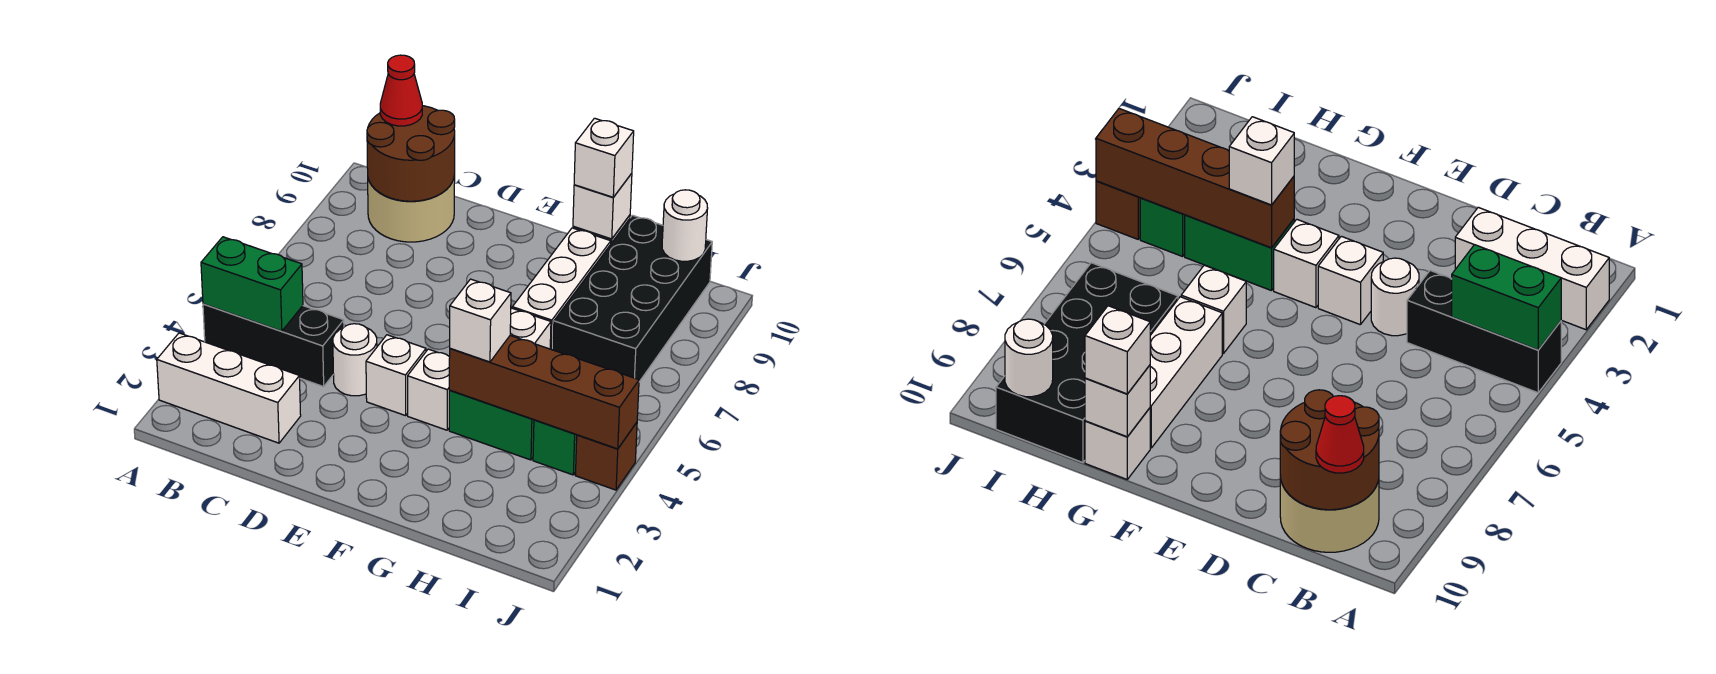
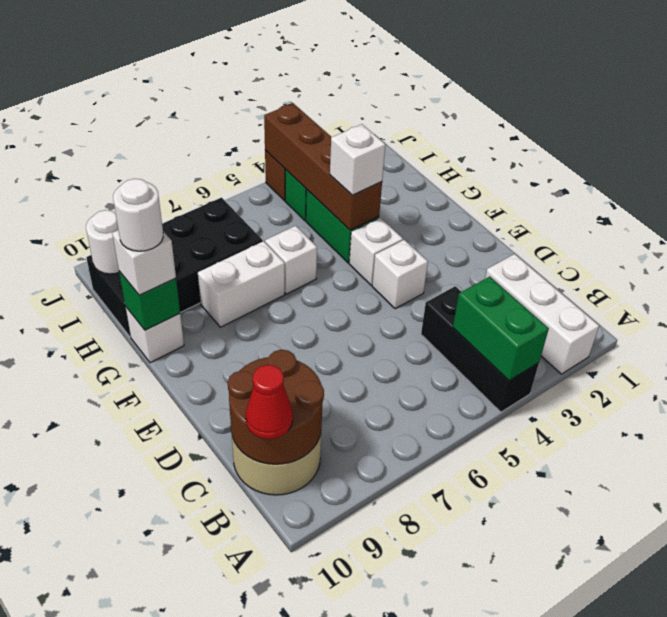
white 1x1 round brick [333,324,377,396] -> white 1x1 round brick moved to [113,179,163,251]
white 1x3 brick [512,228,611,350] -> white 1x2 brick [197,241,285,327]
white 1x1 brick [573,173,632,239] -> green 1x1 brick [119,271,180,330]

